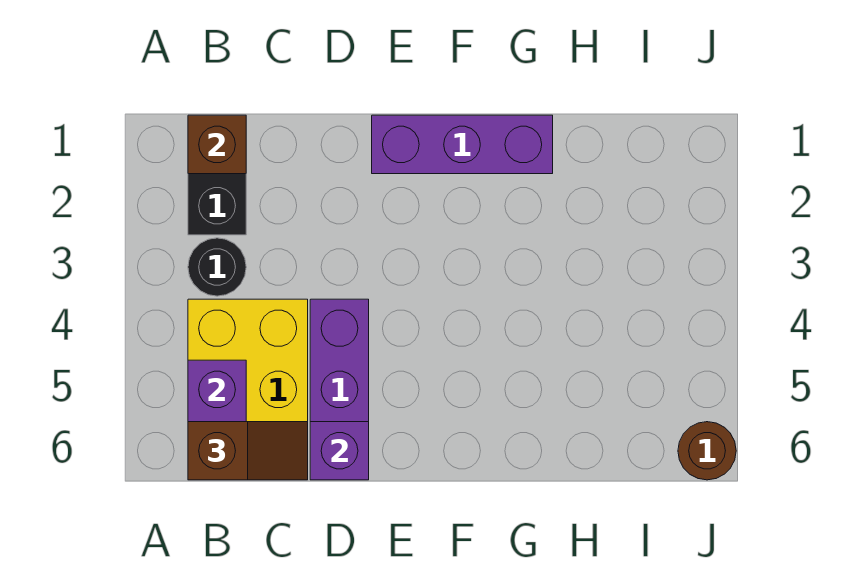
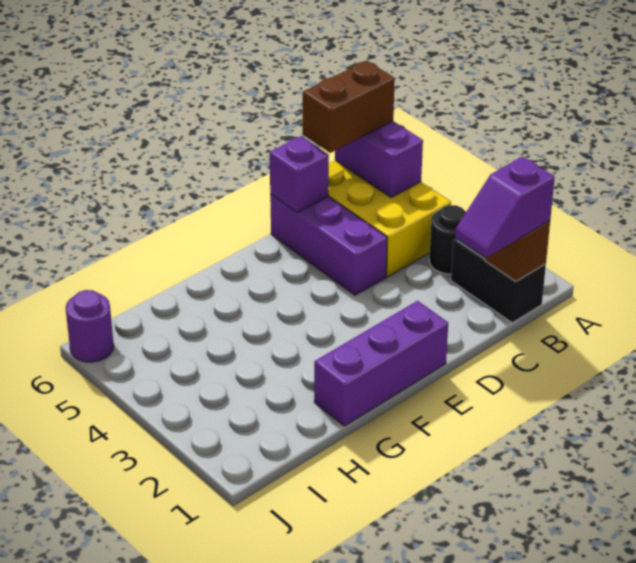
none -> purple 1x2 slope [455,157,555,258]
brown 1x2 slope [188,422,308,480] -> brown 1x2 brick [303,61,395,153]
brown 1x1 round brick [678,422,736,480] -> purple 1x1 round brick [65,290,114,362]

